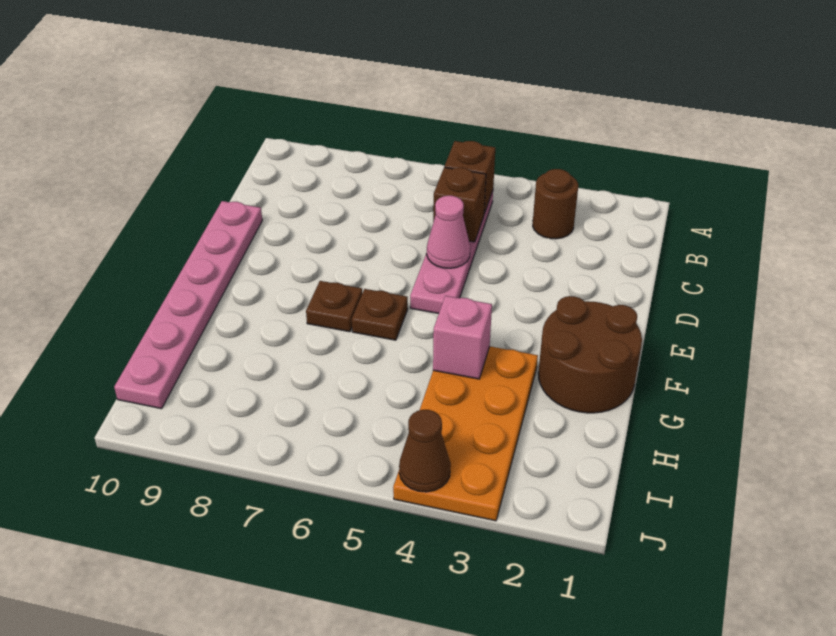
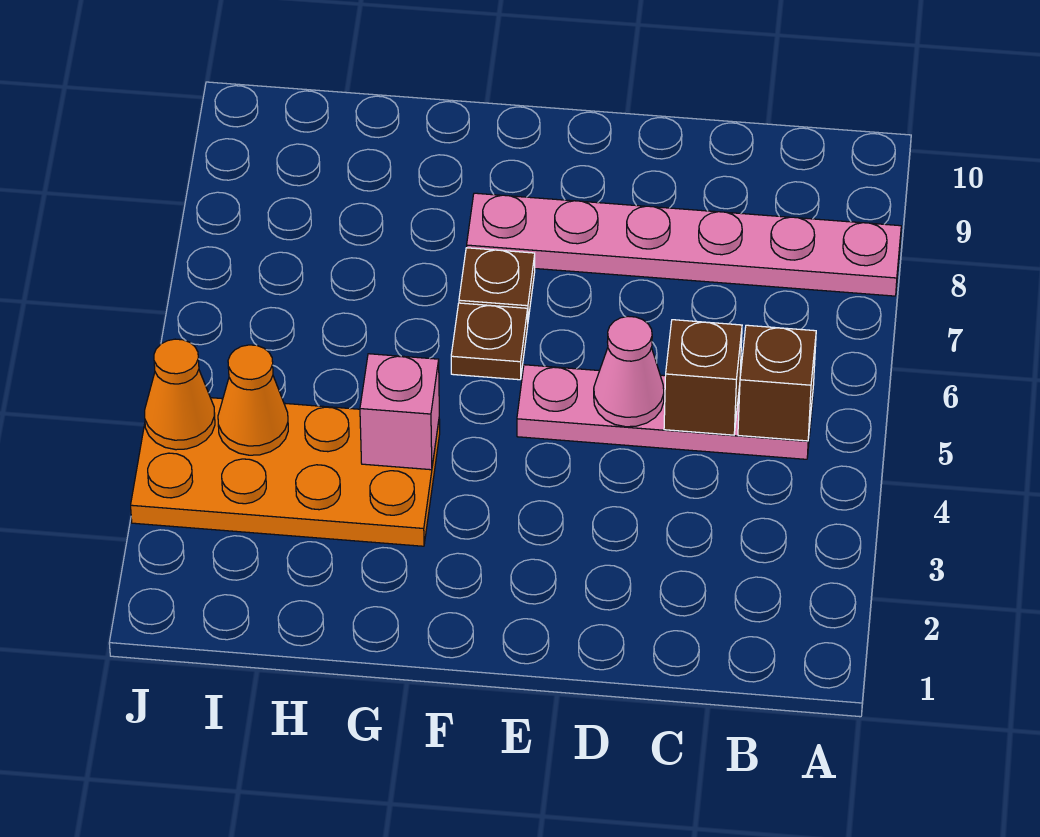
brown 1x1 round brick [533,169,578,239] -> none
pink 1x6 plate [114,201,262,409] -> pink 1x6 plate moved to [467,193,901,296]
brown 2x2 round brick [538,296,642,413] -> none
none -> orange 1x1 cone [218,345,288,455]
brown 1x1 cone [399,410,451,492] -> orange 1x1 cone [145,339,215,450]

